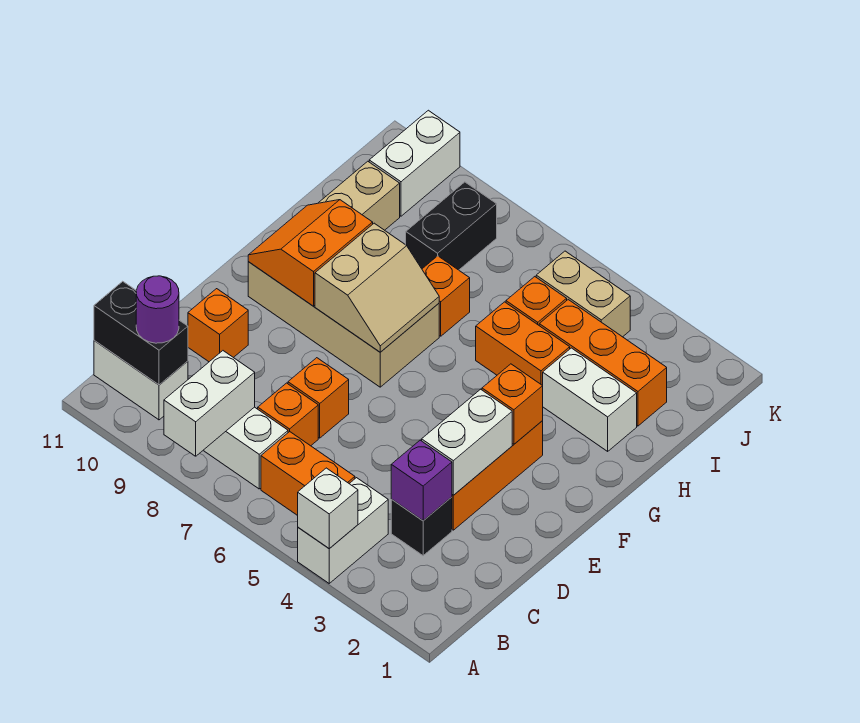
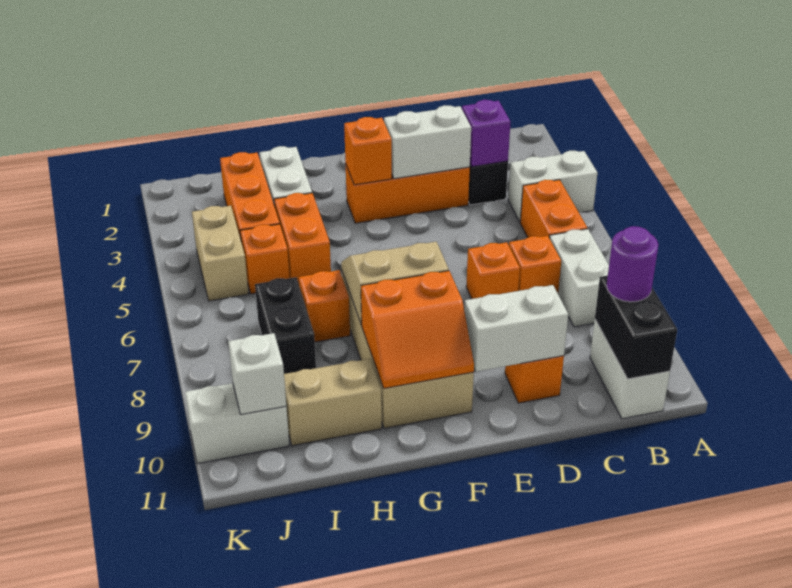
white 1x1 brick [298,468,358,549] -> white 1x1 brick moved to [228,333,286,414]
white 1x2 brick [164,351,255,456] -> white 1x2 brick moved to [464,285,568,372]
black 1x2 brick [406,182,497,270] -> black 1x2 brick turned to [255,277,316,374]

